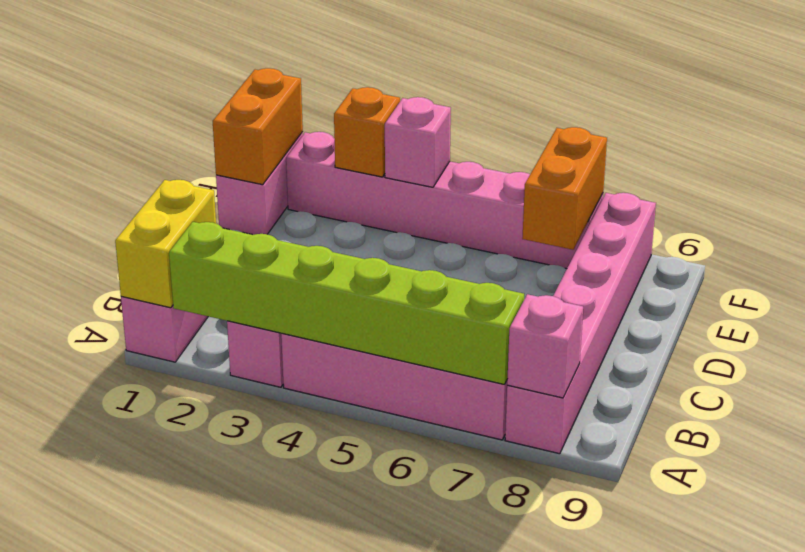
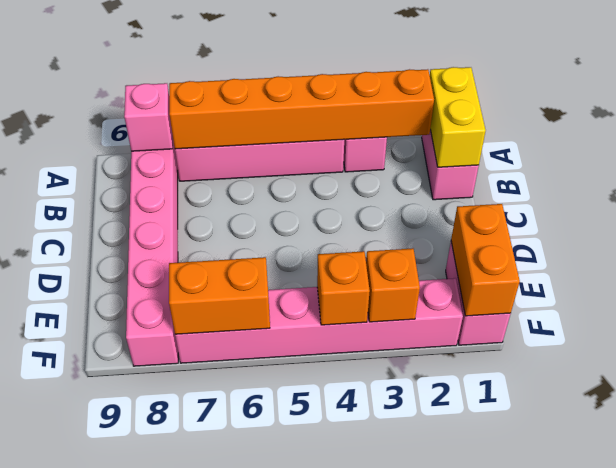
lime 1x6 brick [169,222,524,384] -> orange 1x6 brick [169,69,434,149]
orange 1x2 brick [522,127,607,250] -> orange 1x2 brick turned to [169,257,270,334]
pink 1x1 brick [385,97,451,187] -> orange 1x1 brick [317,251,370,325]

